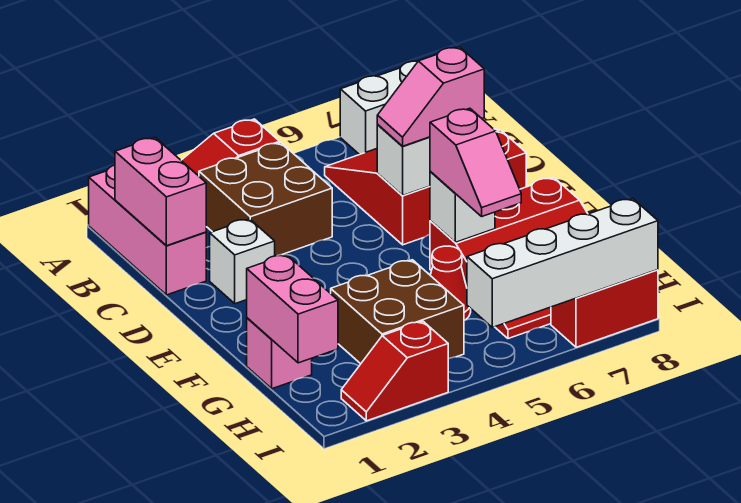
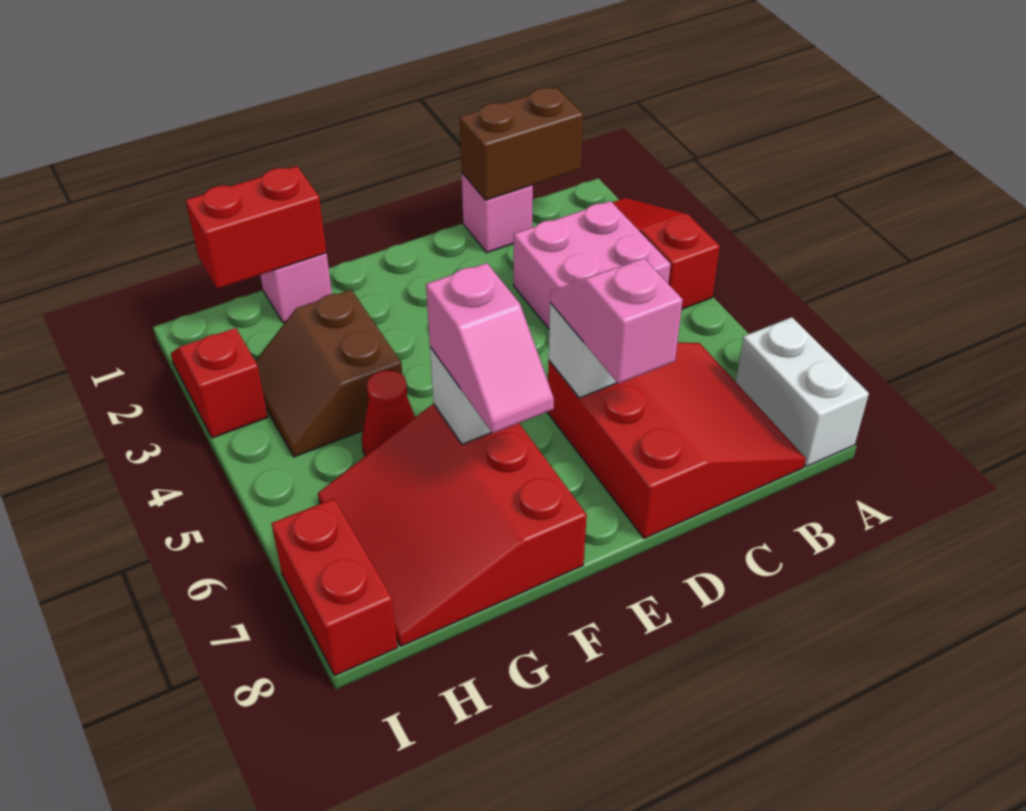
pink 1x3 brick [89,165,206,295] -> pink 1x1 brick [462,173,533,253]
pink 1x2 brick [115,137,206,246] -> brown 1x2 brick [460,87,583,200]
brown 2x2 brick [199,143,332,256] -> pink 2x2 brick [514,201,671,329]
white 1x1 brick [210,219,275,304] -> none
pink 1x2 slope [430,108,521,216] -> pink 1x2 slope turned to [426,263,554,433]
pink 1x2 brick [247,255,338,363] -> red 1x2 brick [186,166,327,289]
brown 2x2 brick [331,260,464,364] -> brown 2x2 slope [255,290,402,457]
white 1x4 brick [467,199,658,327] -> none

